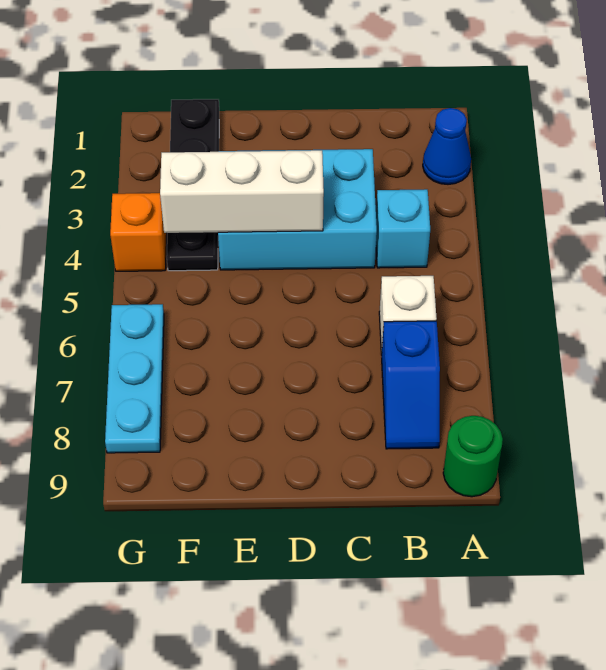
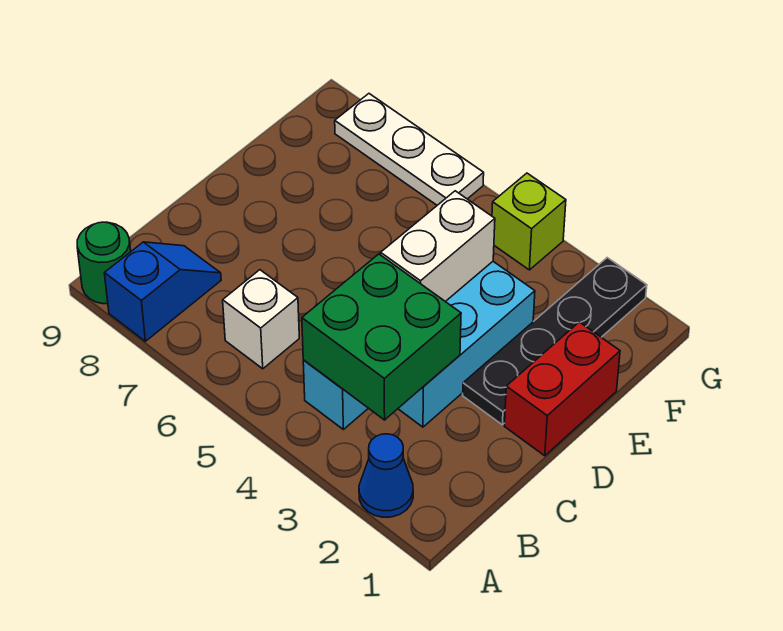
none -> green 2x2 brick [302,254,461,420]
blue 1x2 slope [381,321,440,449] -> blue 1x2 slope turned to [105,242,221,341]
none -> red 1x2 brick [505,322,620,456]
white 1x3 brick [160,150,324,233] -> white 1x2 brick [381,191,495,302]
black 1x4 plate [167,99,219,271] -> black 1x4 plate turned to [463,258,647,425]
orange 1x1 brick [110,193,167,271] -> lime 1x1 brick [492,173,566,270]
cyan 1x3 plate [105,304,164,453] -> white 1x3 plate [335,94,484,205]

